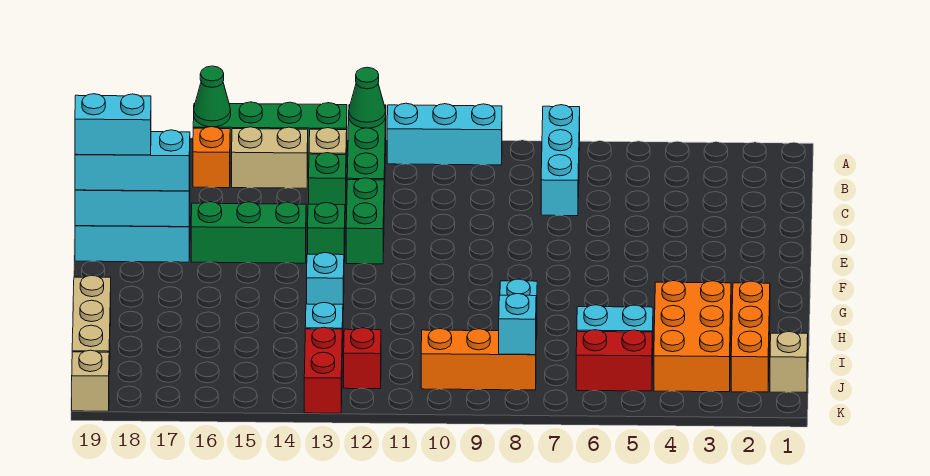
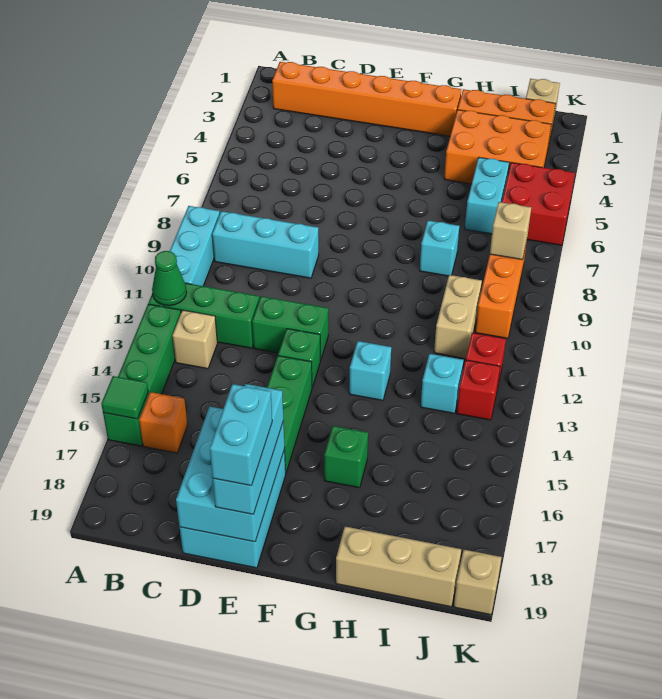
cyan 1x3 brick [541,105,580,216] -> cyan 1x3 brick moved to [212,211,319,278]
green 1x1 cone [194,66,231,127] -> green 1x1 tile [101,376,148,419]
none -> orange 1x6 brick [272,62,461,136]
tan 1x2 brick [232,127,308,188] -> tan 1x2 brick moved to [434,275,482,358]
green 1x1 brick [309,153,346,213] -> green 1x1 brick moved to [324,426,368,488]
red 1x2 brick [576,330,652,391] -> red 2x2 brick [502,163,575,245]
cyan 1x1 brick [499,294,536,355] -> tan 1x1 brick [490,202,531,260]
red 1x2 brick [304,327,342,413] -> red 1x1 brick [457,360,500,420]

